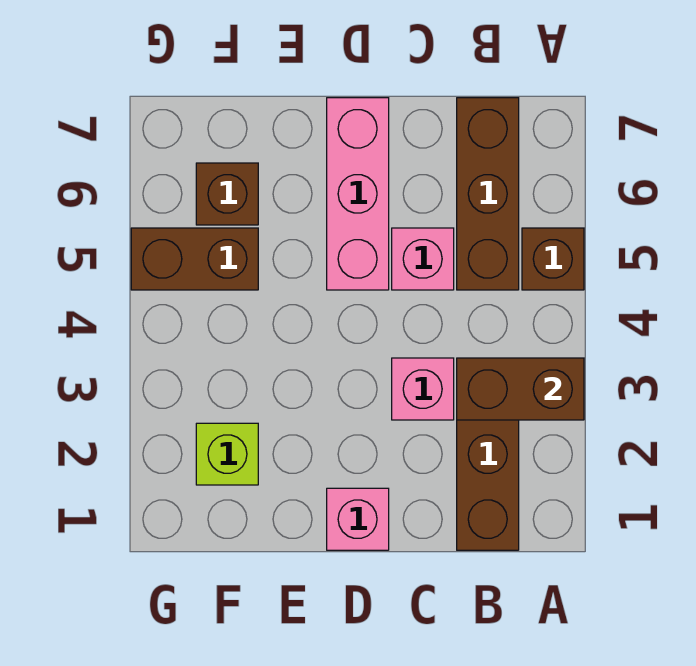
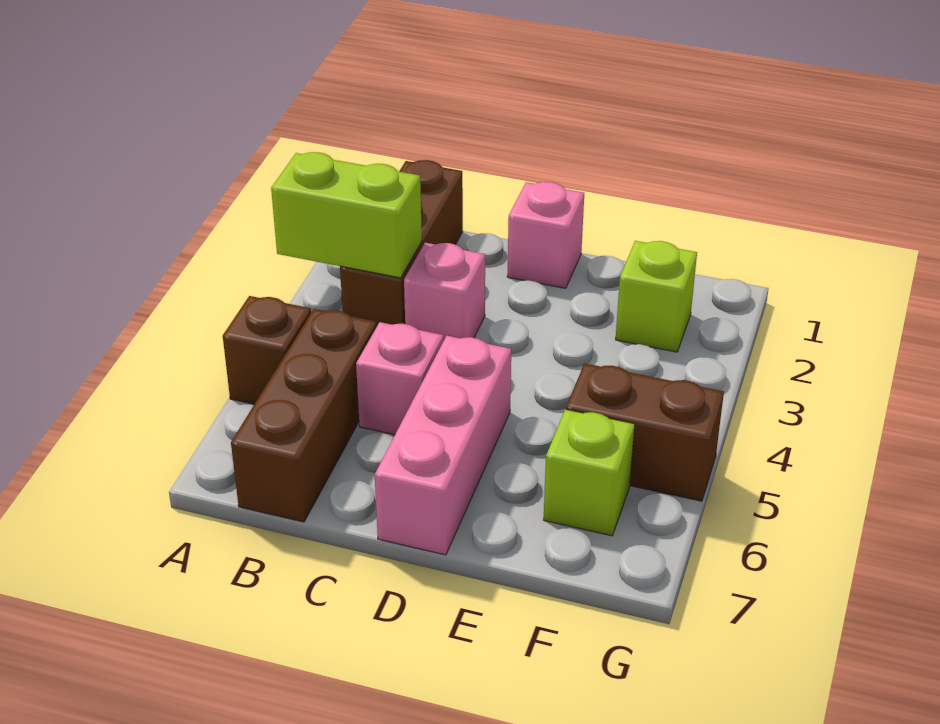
brown 1x2 brick [457,358,584,420] -> lime 1x2 brick [271,152,422,278]
brown 1x1 brick [196,163,258,225] -> lime 1x1 brick [544,409,635,536]

